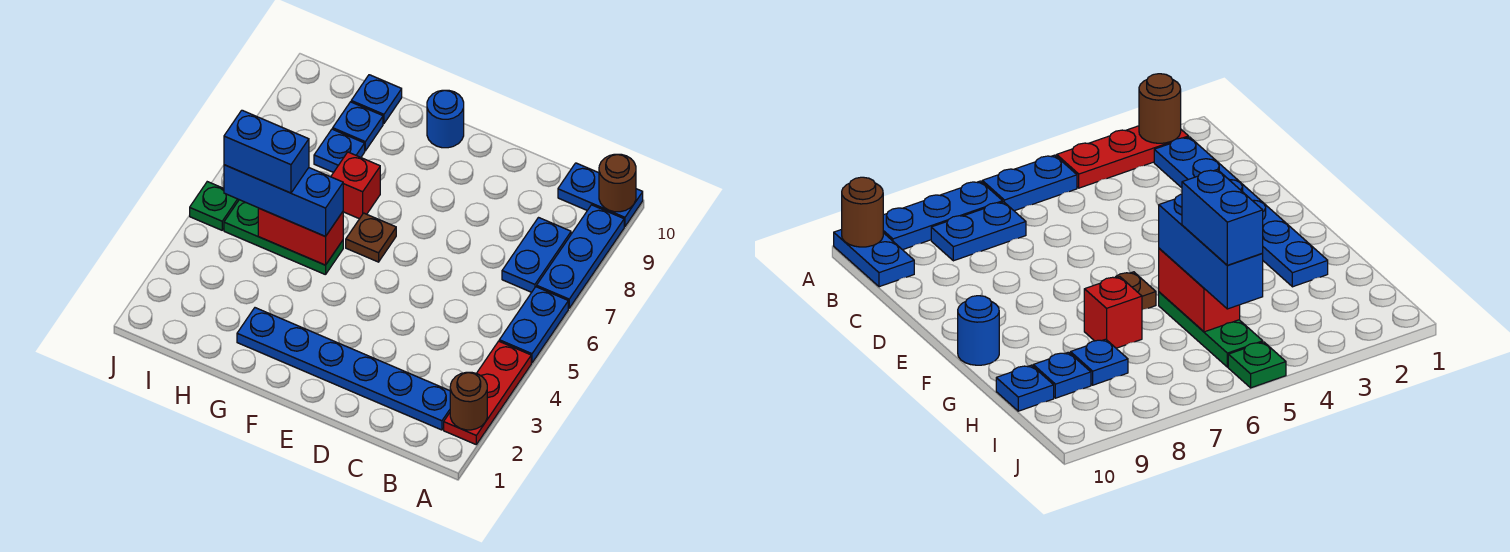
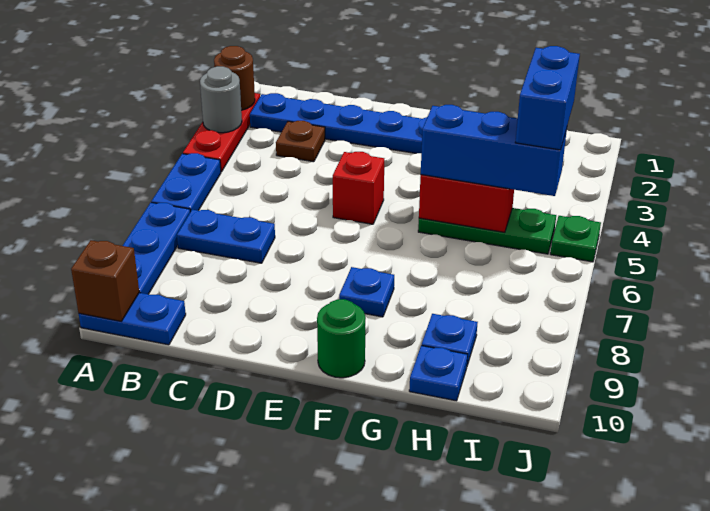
none -> grey 1x1 round brick [200,66,242,133]
brown 1x1 round brick [599,154,636,212] -> brown 1x1 brick [71,240,139,321]
blue 1x2 plate [502,218,571,292] -> blue 1x2 plate turned to [177,210,275,263]
brown 1x1 plate [346,213,396,262] -> brown 1x1 plate moved to [276,121,325,162]
blue 1x1 round brick [427,90,464,148] -> green 1x1 round brick [317,299,366,378]
red 1x1 brick [331,152,380,219] -> red 1x1 brick moved to [333,152,384,224]
blue 1x2 brick [224,110,309,193] -> blue 1x2 brick turned to [515,46,580,150]
blue 1x1 plate [314,129,365,173] -> blue 1x1 plate moved to [339,267,394,317]

